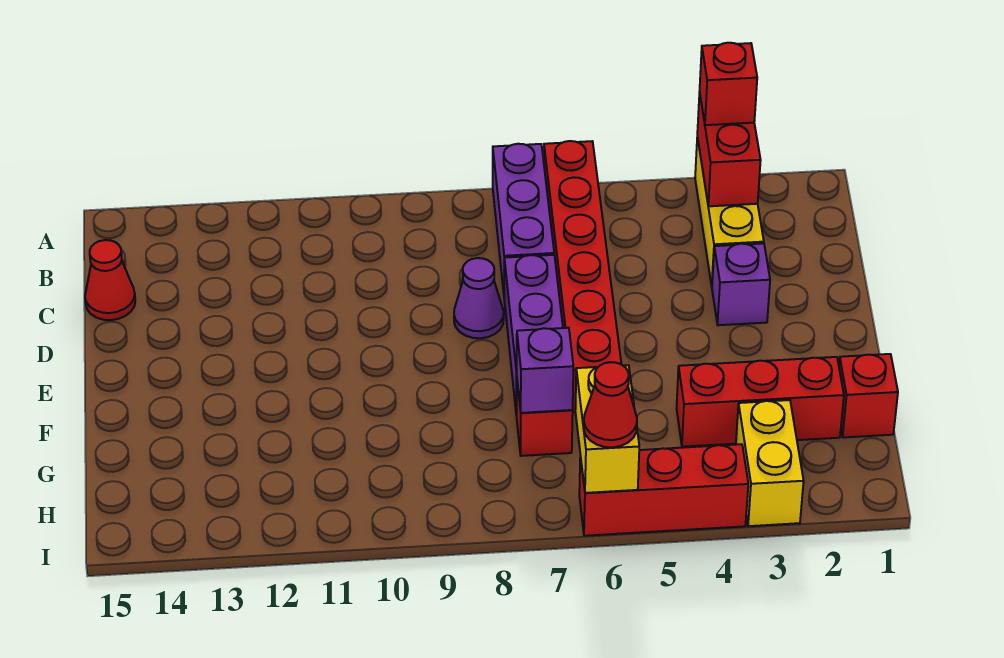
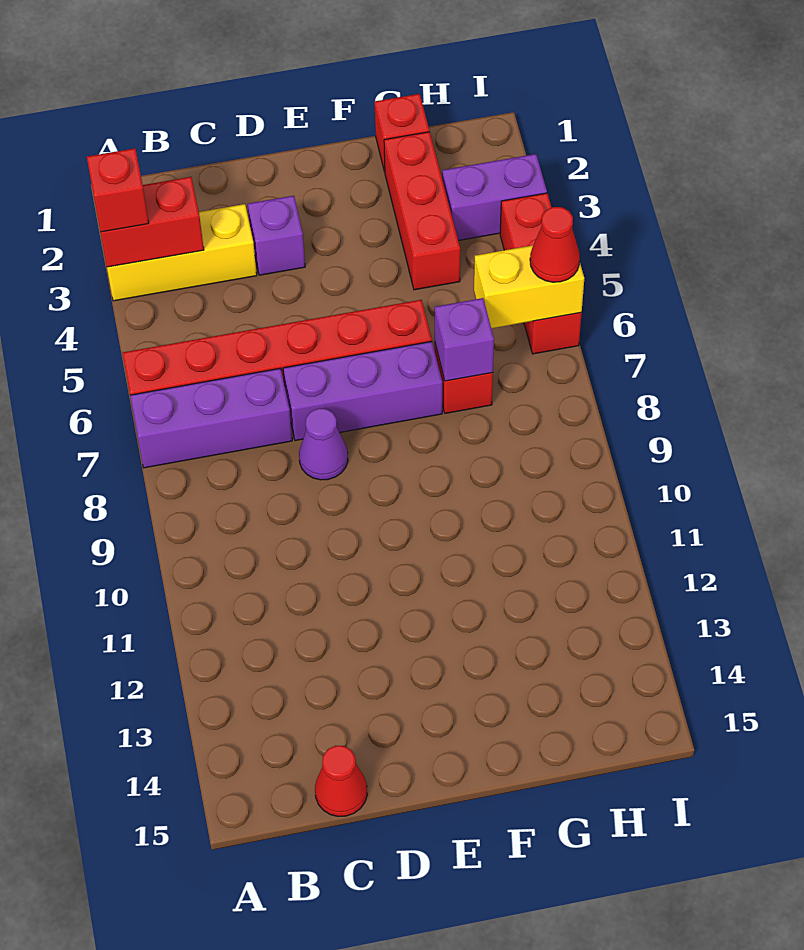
yellow 1x2 brick [736,400,804,526] -> purple 1x2 brick [442,154,547,241]

